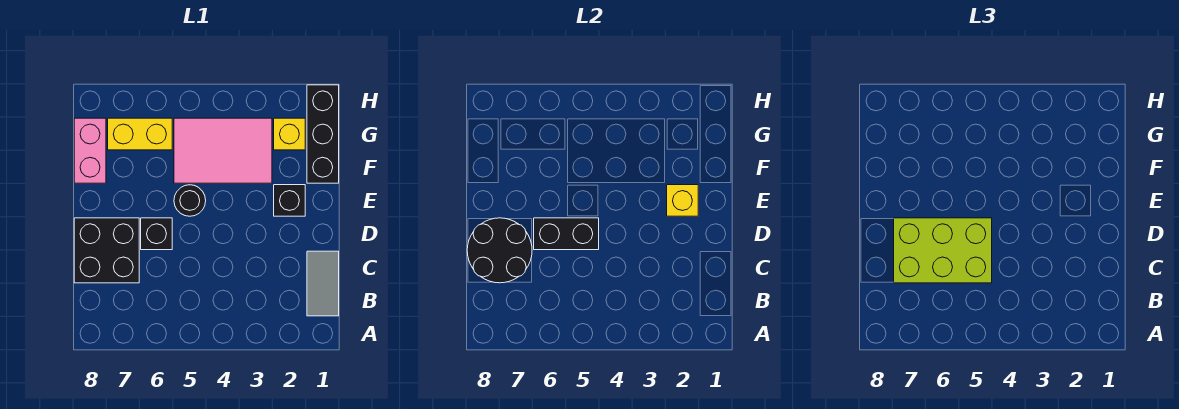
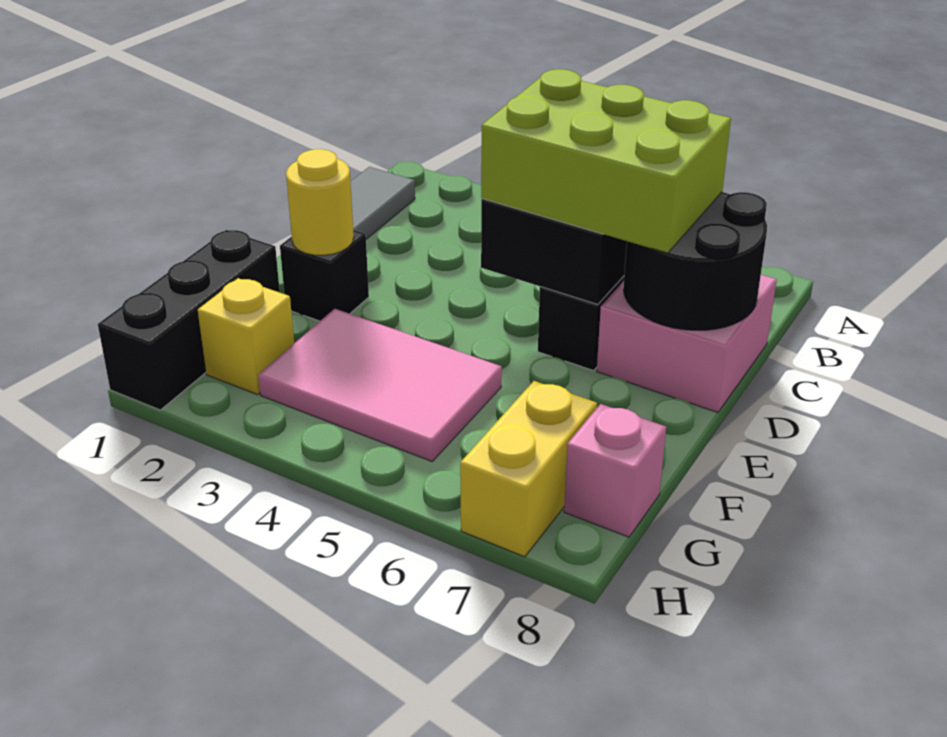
black 2x2 brick [74,218,139,283] -> pink 2x2 brick [597,275,777,412]
yellow 1x1 brick [667,185,698,216] -> yellow 1x1 round brick [286,149,354,256]
black 1x1 round brick [174,185,206,216] -> none
pink 1x2 brick [74,118,106,183] -> pink 1x1 brick [564,404,666,537]
yellow 1x2 brick [108,118,172,150] -> yellow 1x2 brick turned to [460,381,597,557]

